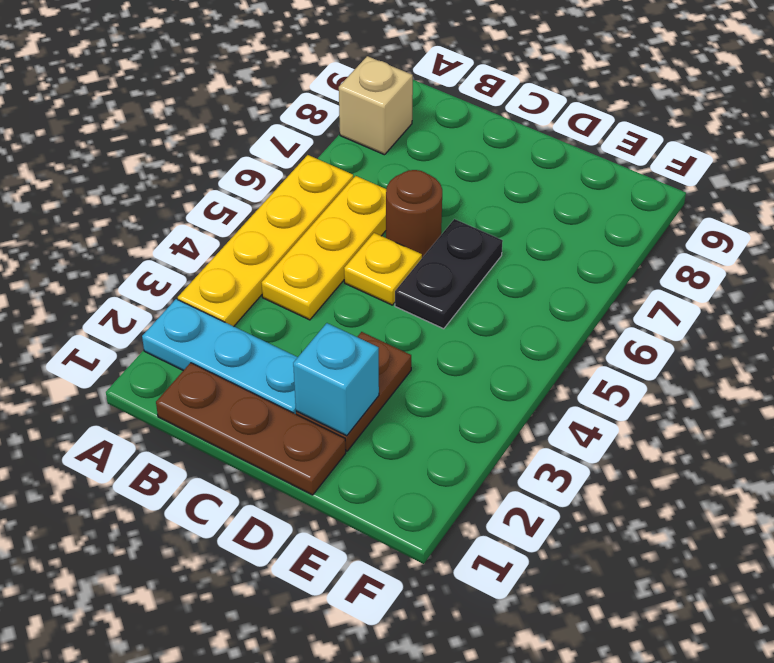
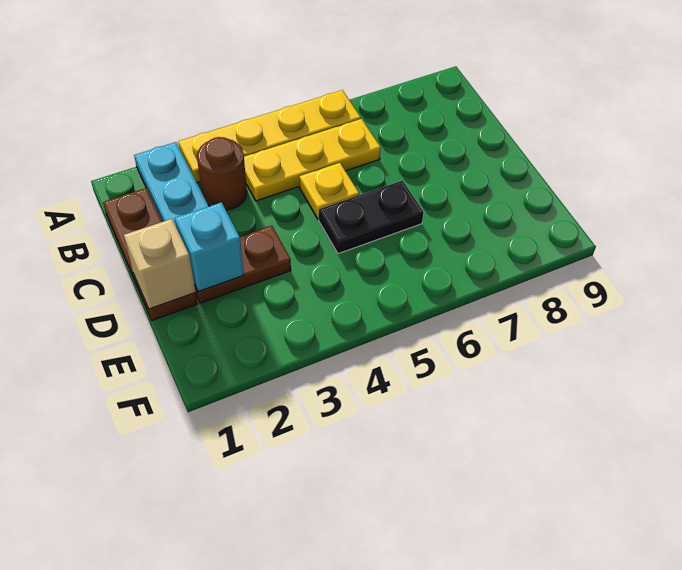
tan 1x1 brick [339,56,413,155] -> tan 1x1 brick moved to [124,219,196,309]
brown 1x1 round brick [386,170,442,258] -> brown 1x1 round brick moved to [197,137,247,210]

